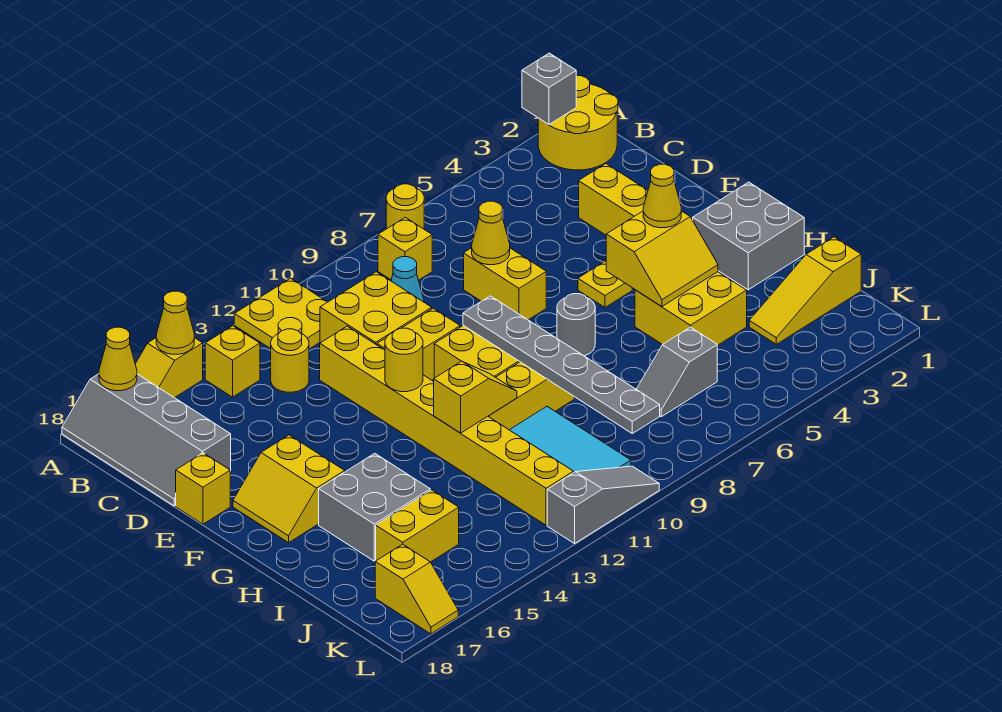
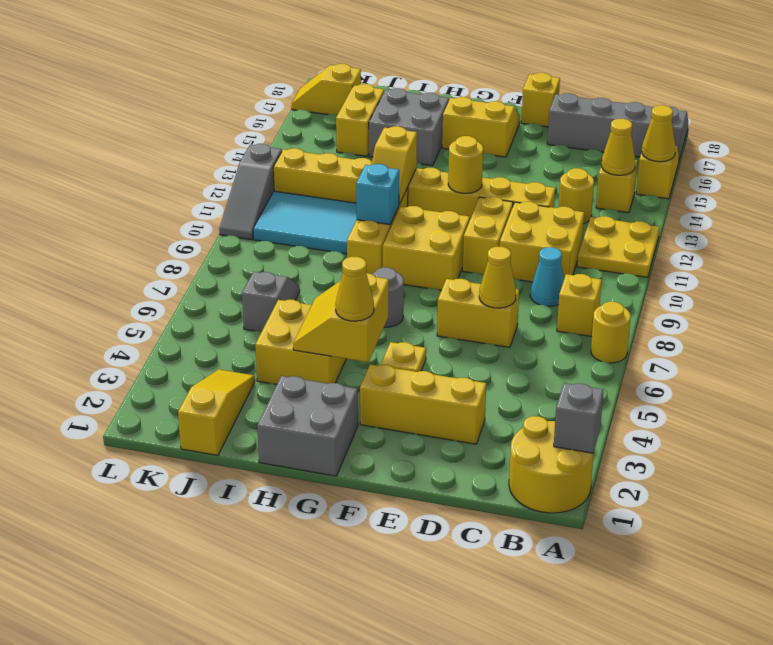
yellow 1x1 cone [99,327,137,391] -> yellow 1x1 cone moved to [602,119,635,175]
grey 1x6 plate [463,296,660,434] -> none
none -> cyan 1x1 brick [356,164,399,224]

